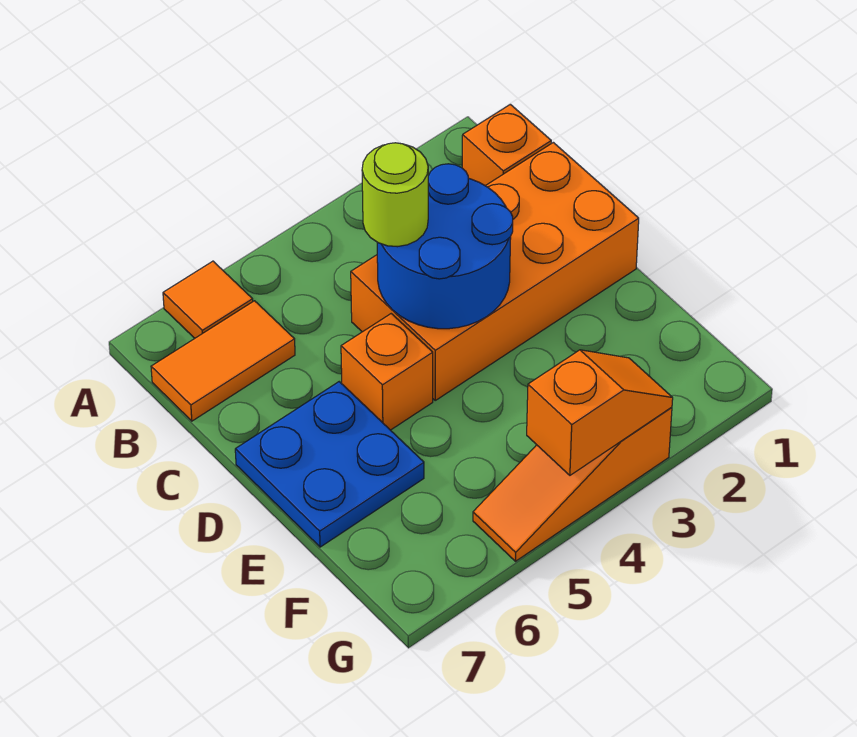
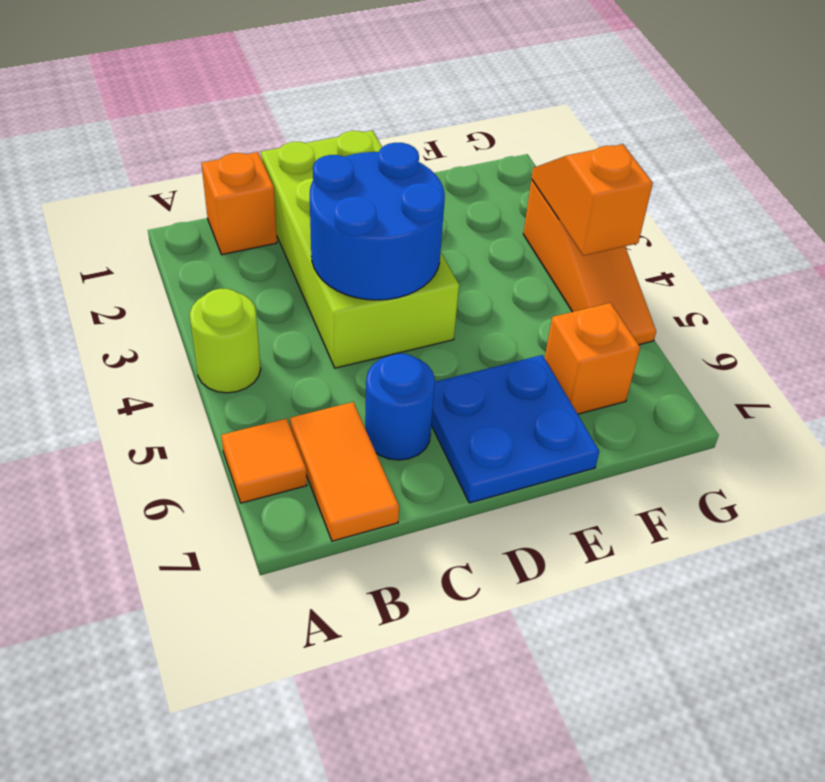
orange 2x4 brick [351,142,639,400] -> lime 2x4 brick [261,131,459,368]
lime 1x1 round brick [362,143,428,247] -> lime 1x1 round brick moved to [190,289,261,393]
none -> blue 1x1 round brick [365,354,435,460]
orange 1x1 brick [341,314,433,430] -> orange 1x1 brick moved to [545,303,640,414]

